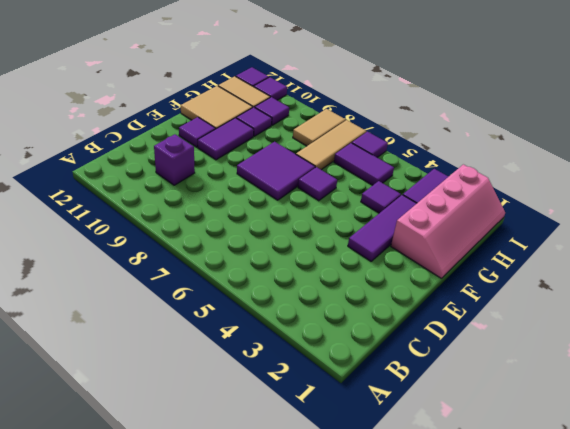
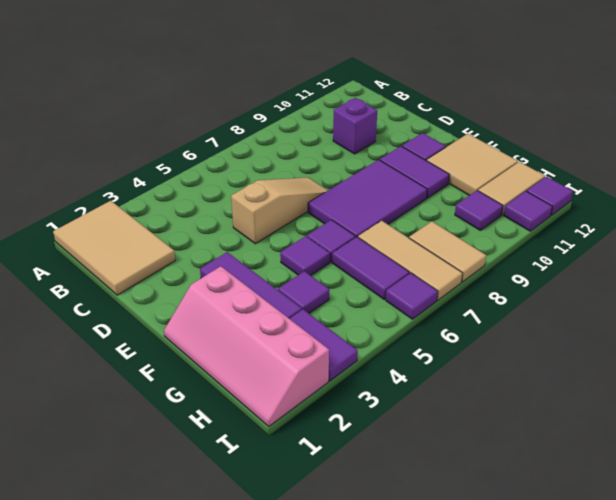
none -> tan 2x3 tile [53,201,175,295]
none -> tan 1x3 slope [231,177,328,244]
purple 2x2 tile [237,142,315,200] -> purple 2x3 tile [308,160,427,237]
purple 1x1 tile [236,107,272,136] -> purple 1x1 tile moved to [280,236,330,275]
purple 1x2 tile [334,143,394,185] -> purple 1x2 tile turned to [332,237,409,299]

